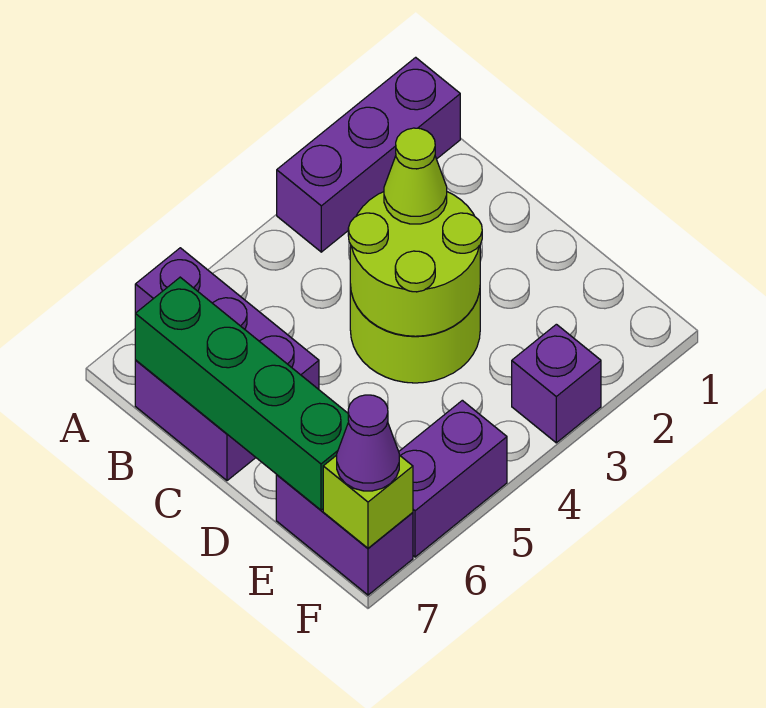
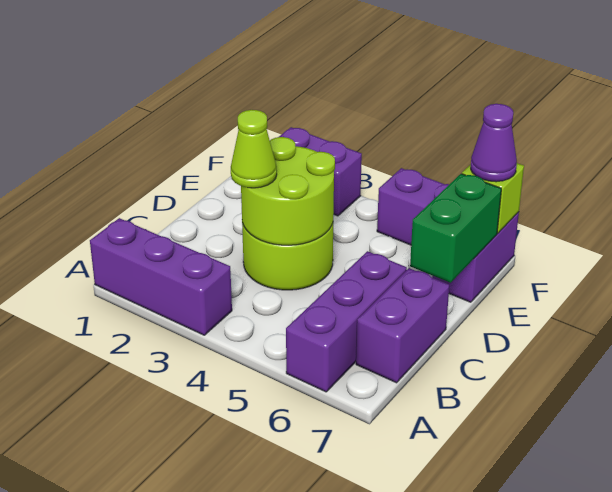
green 1x4 brick [135,277,349,510] -> green 1x2 brick [410,174,501,283]
purple 1x1 brick [512,324,601,443] -> purple 1x2 brick [279,127,362,216]

